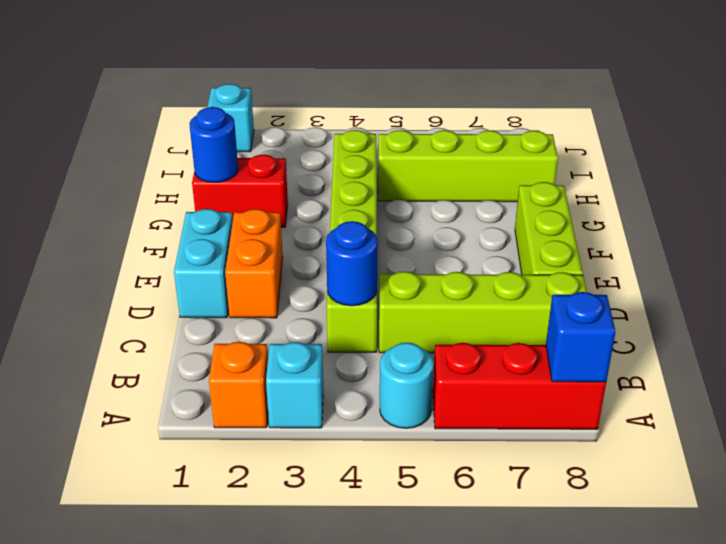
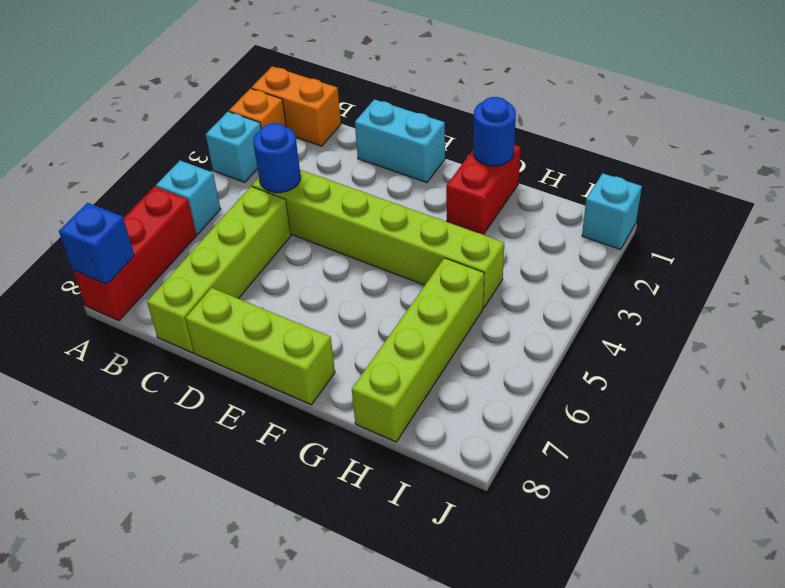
cyan 1x1 round brick [380,343,434,428] -> cyan 1x1 brick [156,161,221,234]
orange 1x2 brick [225,209,283,318] -> orange 1x2 brick moved to [251,66,341,146]

